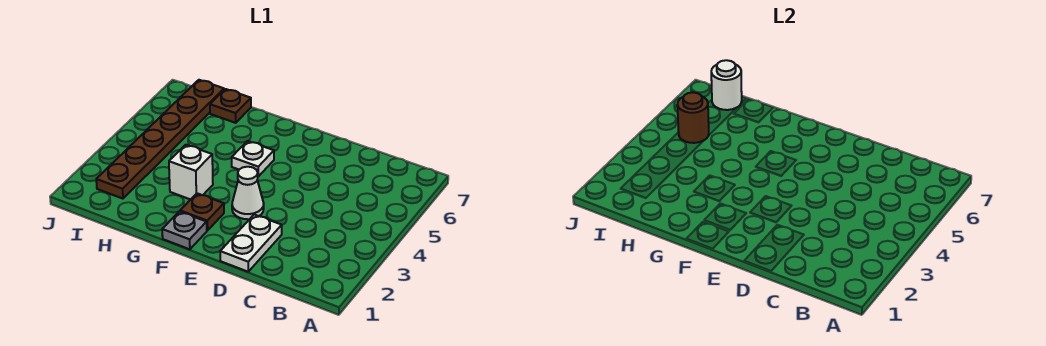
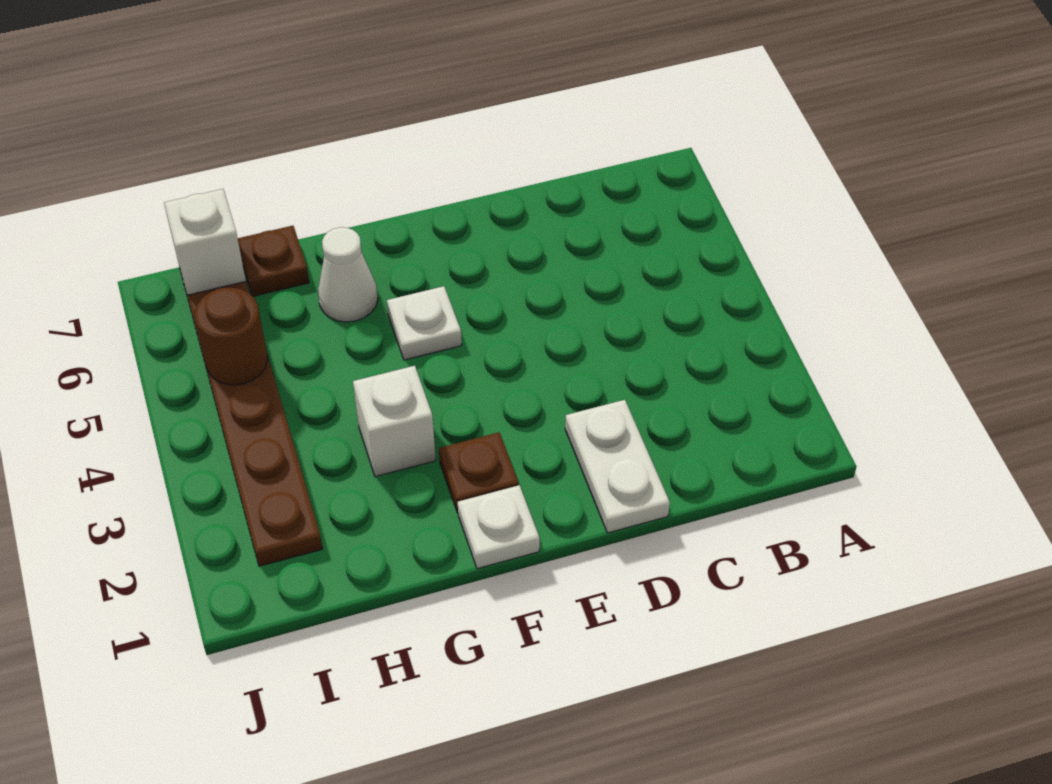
white 1x1 cone [232,167,264,219] -> white 1x1 cone moved to [318,227,378,322]
grey 1x1 plate [162,211,207,249] -> white 1x1 plate [458,485,540,569]
white 1x1 round brick [711,60,742,110] -> white 1x1 brick [164,189,246,295]

